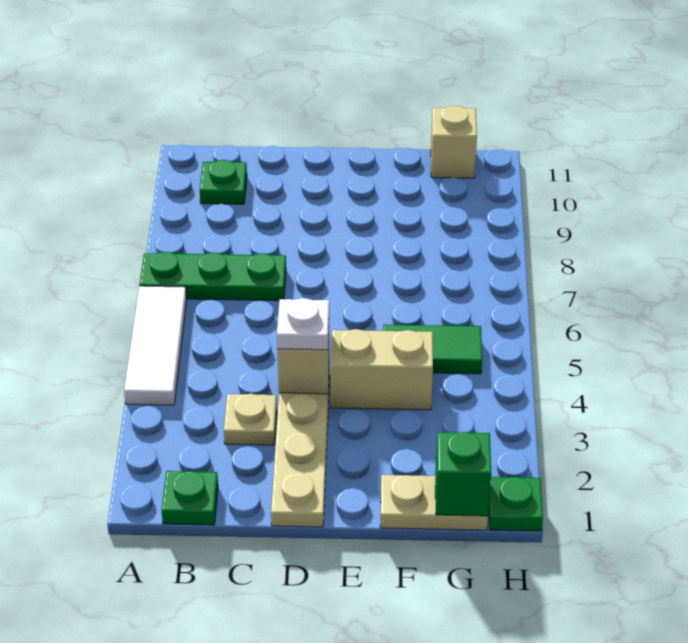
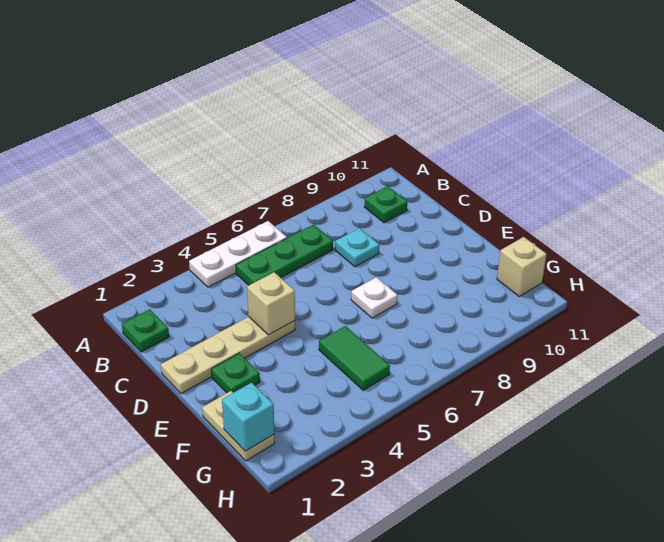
white 1x3 tile [124,286,187,405] -> white 1x3 plate [189,221,287,287]
green 1x3 plate [139,252,286,301] -> green 1x3 plate turned to [236,225,333,285]
tan 1x1 plate [224,394,277,445] -> none
none -> cyan 1x1 plate [335,228,379,267]
white 1x1 plate [277,298,329,350] -> white 1x1 plate moved to [351,277,397,318]
tan 1x2 brick [330,329,433,410] -> none
green 1x1 brick [435,432,491,516] -> cyan 1x1 brick [222,383,274,451]
green 1x1 plate [489,477,543,531] -> green 1x1 plate moved to [211,353,260,393]

